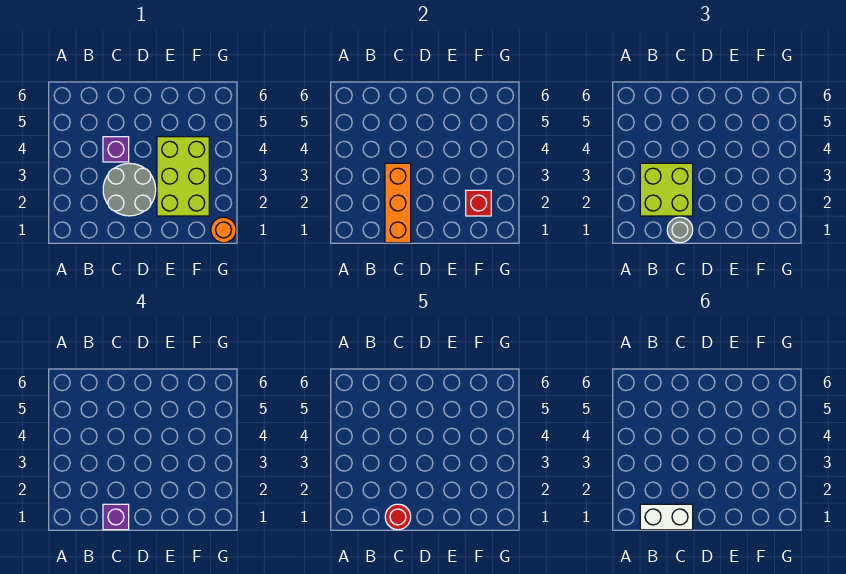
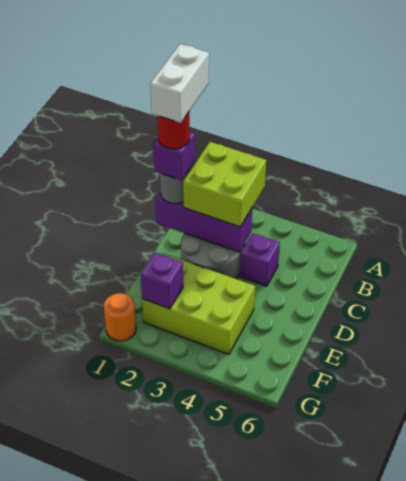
orange 1x3 brick [385,163,411,243] -> purple 1x3 brick [155,191,252,252]
red 1x1 brick [466,190,491,216] -> purple 1x1 brick [141,252,183,309]

